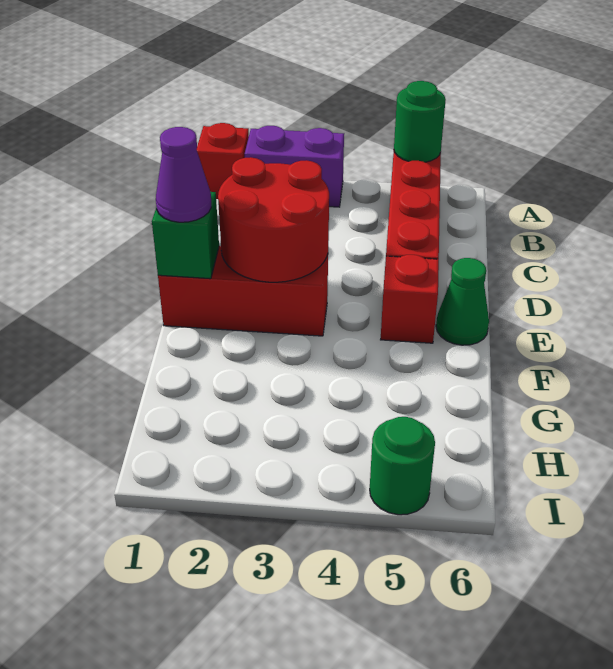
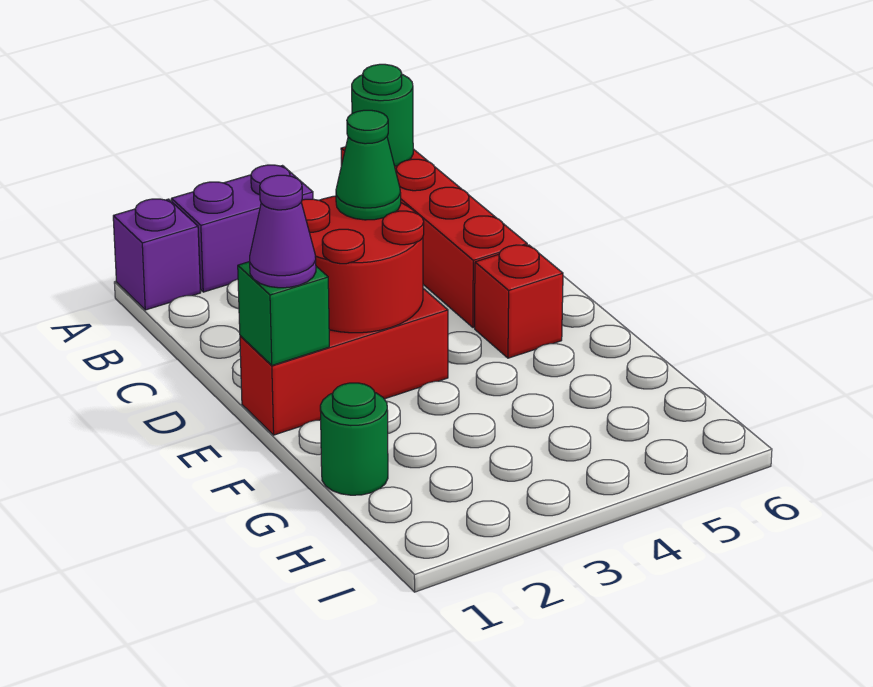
red 1x1 brick [197,123,249,199] -> purple 1x1 brick [113,199,201,310]
green 1x1 cone [436,258,489,345] -> green 1x1 cone moved to [336,110,401,220]
green 1x1 round brick [370,417,435,515] -> green 1x1 round brick moved to [320,383,388,495]

